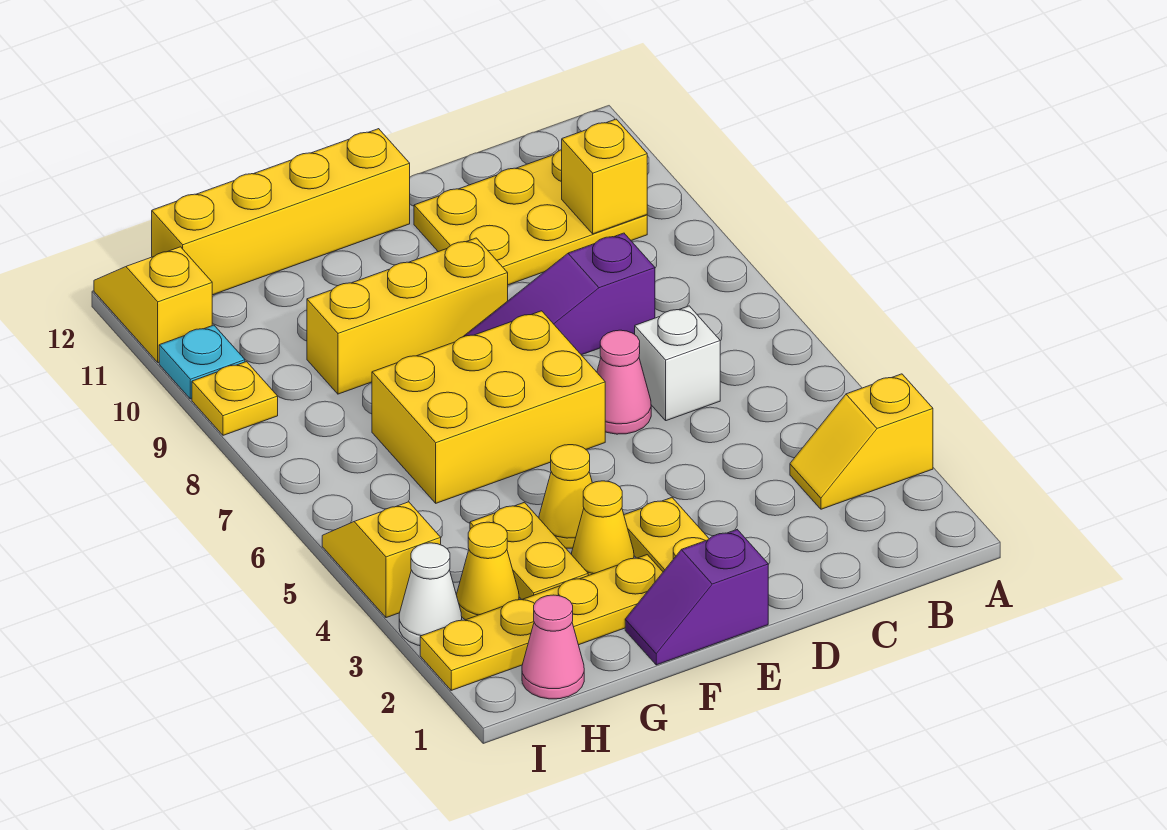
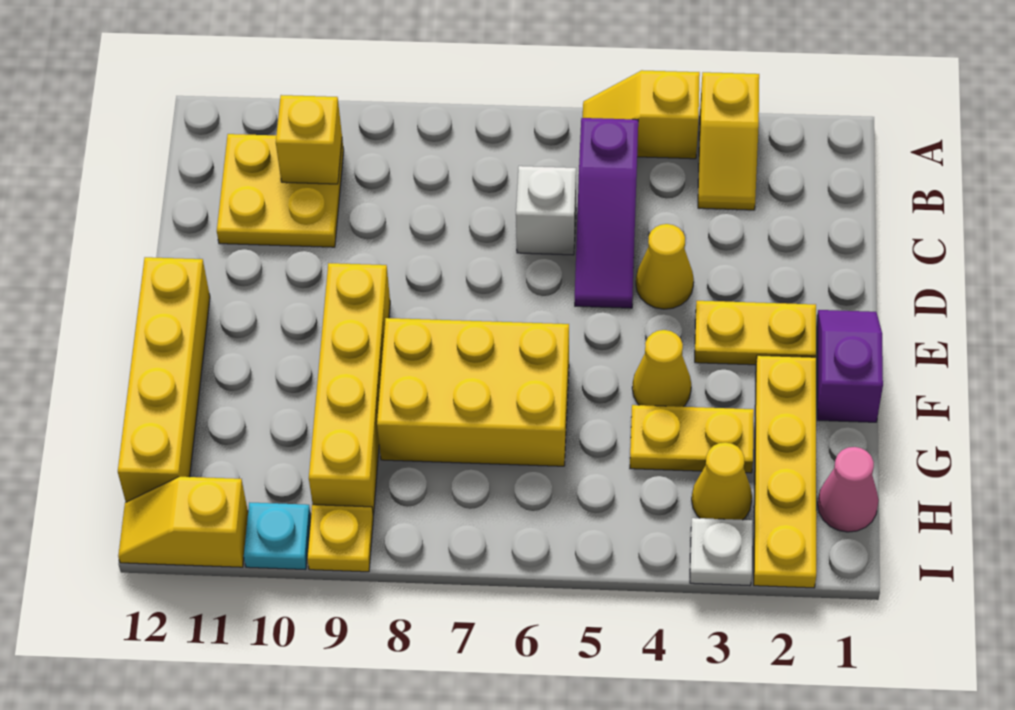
yellow 2x3 plate [414,150,647,285] -> yellow 2x2 plate [217,134,344,247]
purple 1x3 slope [463,233,655,355] -> purple 1x3 slope moved to [575,118,638,308]
pink 1x1 cone [597,330,651,434] -> none
purple 1x2 slope [625,530,768,665] -> purple 1x2 slope turned to [817,310,883,422]
yellow 2x3 brick [372,311,605,503] -> yellow 2x3 brick turned to [377,318,569,466]
yellow 1x3 brick [307,238,508,394] -> yellow 1x4 brick [309,263,390,515]
yellow 1x1 cone [572,481,634,575] -> yellow 1x1 cone moved to [636,224,694,309]
white 1x1 cone [399,543,462,646] -> white 1x1 plate [690,518,752,586]
yellow 1x2 slope [322,502,441,618] -> yellow 1x2 slope moved to [583,70,700,159]

